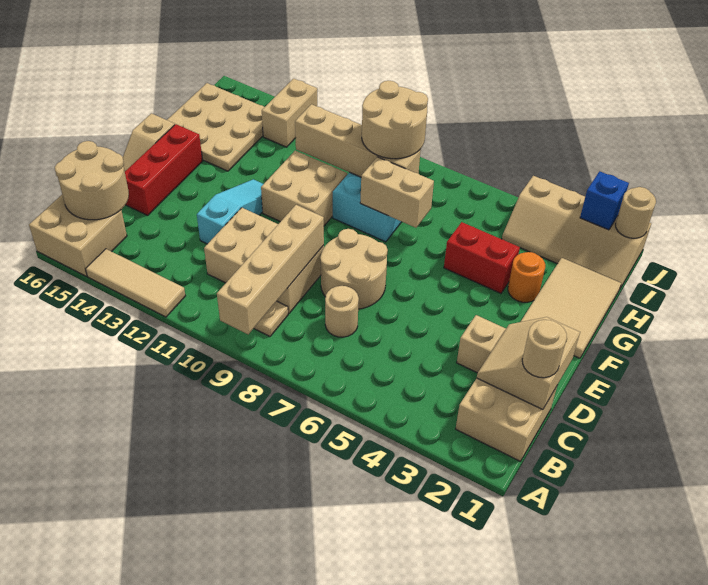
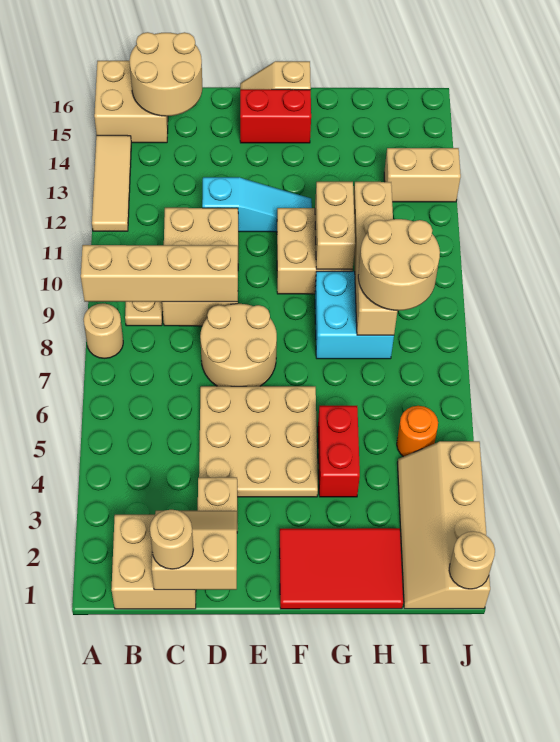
tan 1x1 round brick [325,286,359,337] -> tan 1x1 round brick moved to [84,303,123,358]
red 1x3 brick [125,124,203,215] -> red 1x2 brick [240,89,311,143]
tan 2x3 tile [521,258,621,358] -> red 2x3 tile [280,528,403,609]
orange 1x1 round brick [508,252,545,302] -> orange 1x1 round brick moved to [397,406,438,457]
tan 1x2 brick [360,157,434,228] -> tan 1x2 brick moved to [315,182,355,270]
tan 3x3 plate [167,83,264,171] -> tan 3x3 plate moved to [199,386,318,497]
blue 1x1 brick [580,171,629,230] -> none

